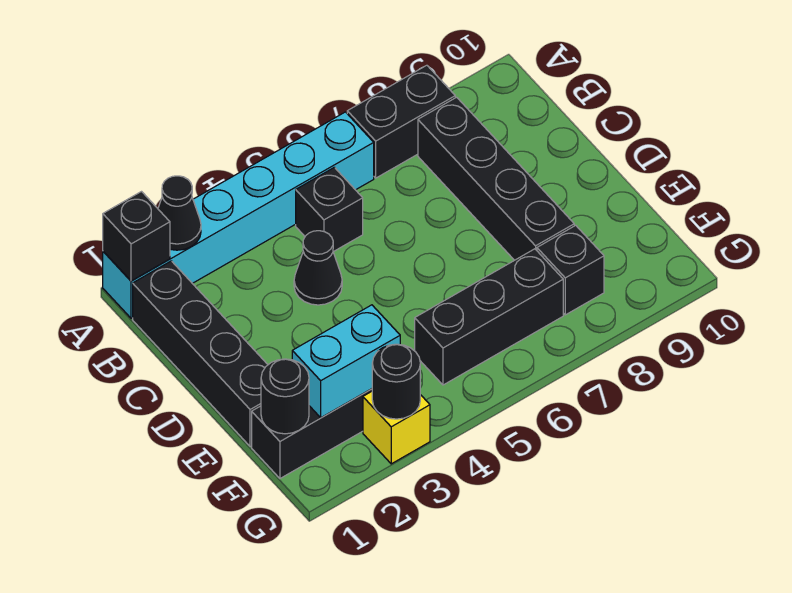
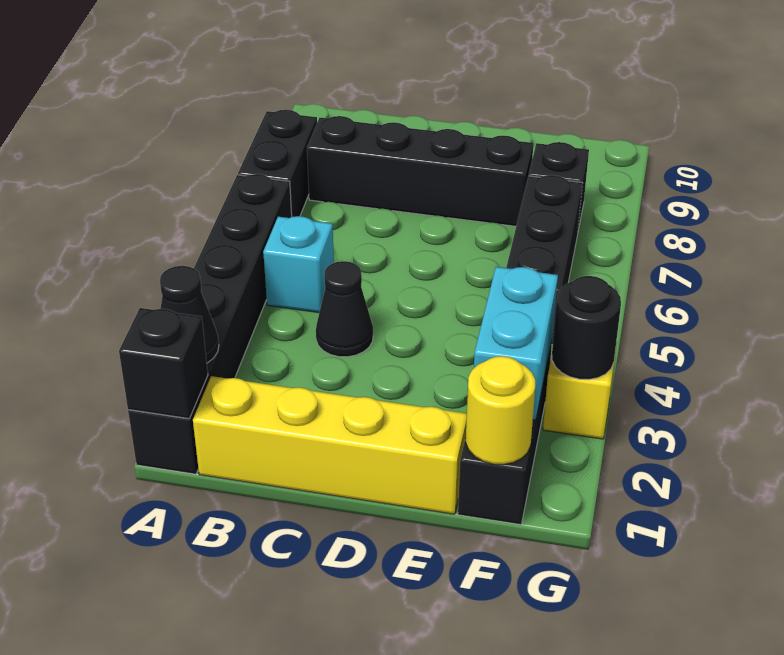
cyan 1x6 brick [103,112,374,318] -> black 1x6 brick [128,174,292,474]
black 1x4 brick [133,261,268,447] -> yellow 1x4 brick [193,376,467,514]
black 1x1 brick [296,167,363,252] -> cyan 1x1 brick [263,216,334,312]
black 1x1 round brick [261,359,309,434] -> yellow 1x1 round brick [466,356,535,465]

